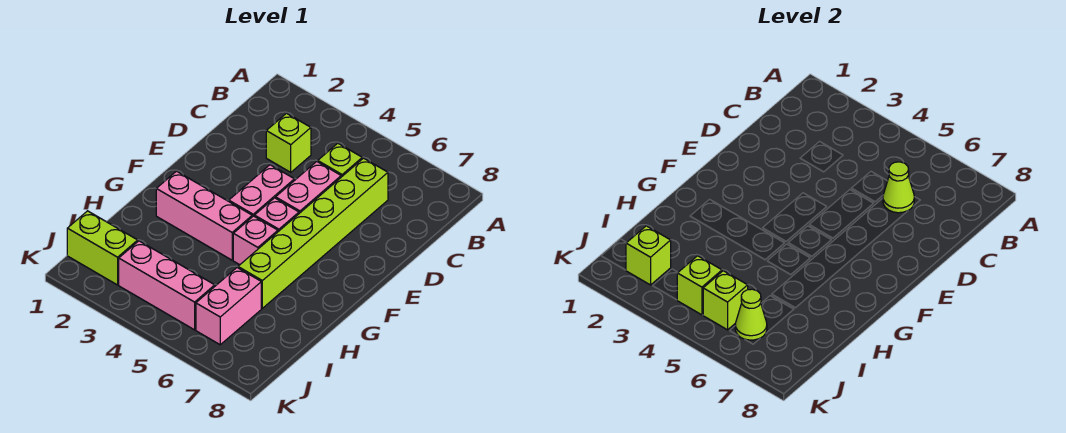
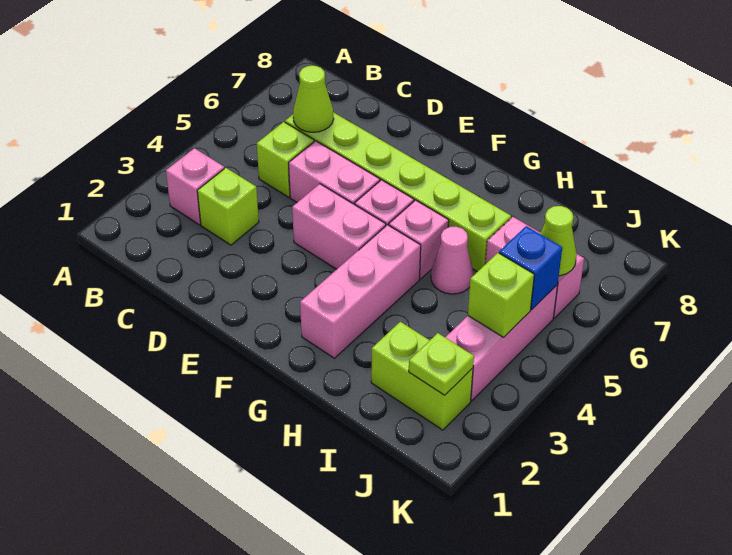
none -> pink 1x1 brick [166,148,224,225]
none -> pink 1x1 cone [431,226,473,294]
lime 1x2 brick [67,211,138,285] -> lime 1x2 brick turned to [371,322,473,430]
lime 1x1 brick [626,226,671,285] -> lime 1x1 plate [409,333,474,395]
lime 1x1 brick [703,271,748,330] -> blue 1x1 brick [499,226,562,310]

